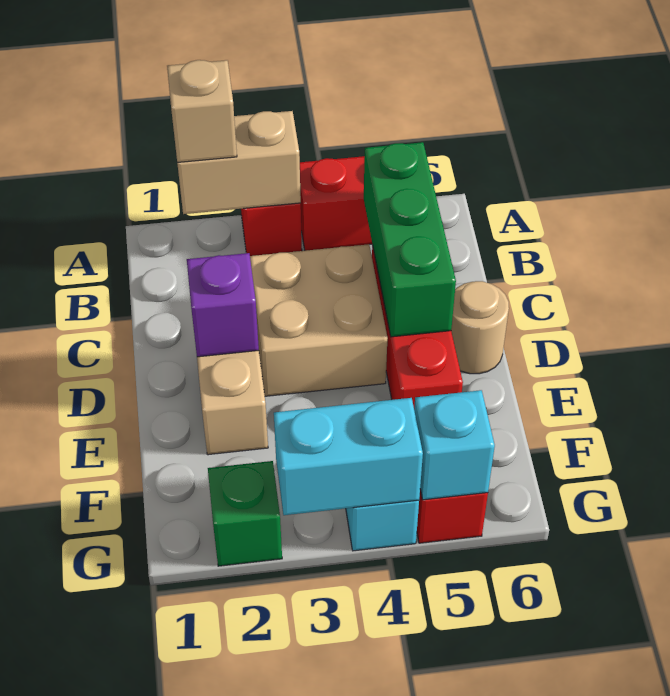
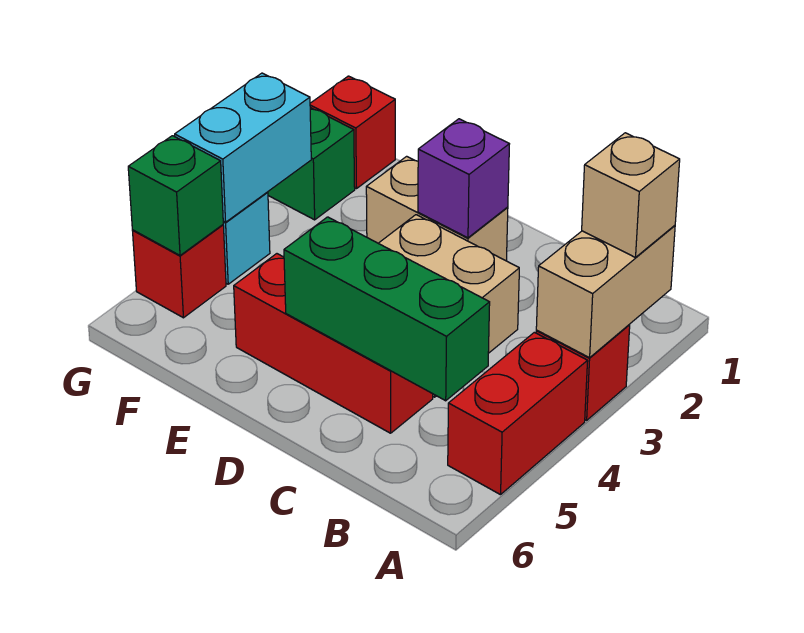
tan 1x1 round brick [451,281,509,374] -> none
none -> red 1x1 brick [310,76,395,189]
cyan 1x1 brick [414,390,495,500] -> green 1x1 brick [128,136,223,255]

